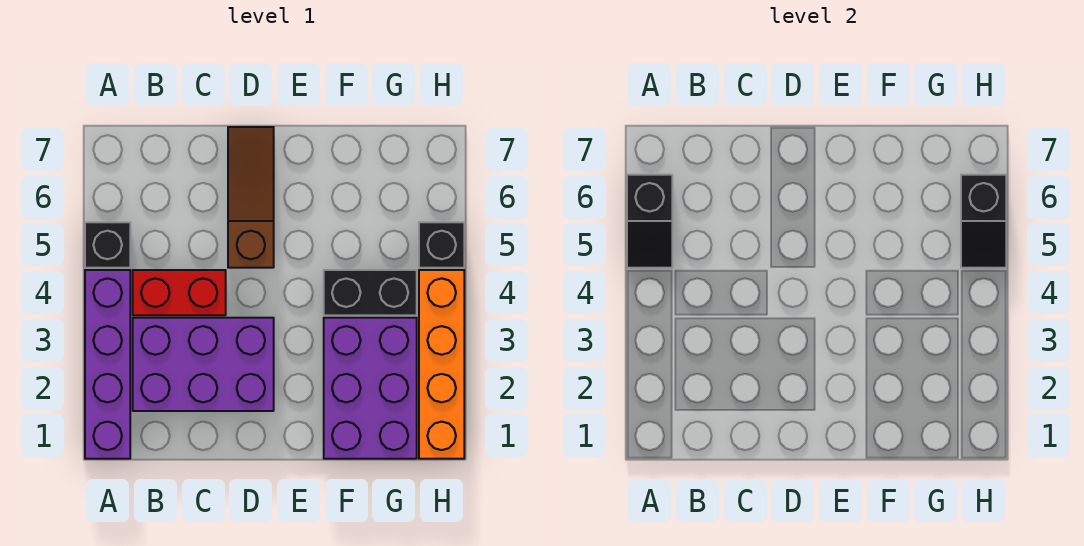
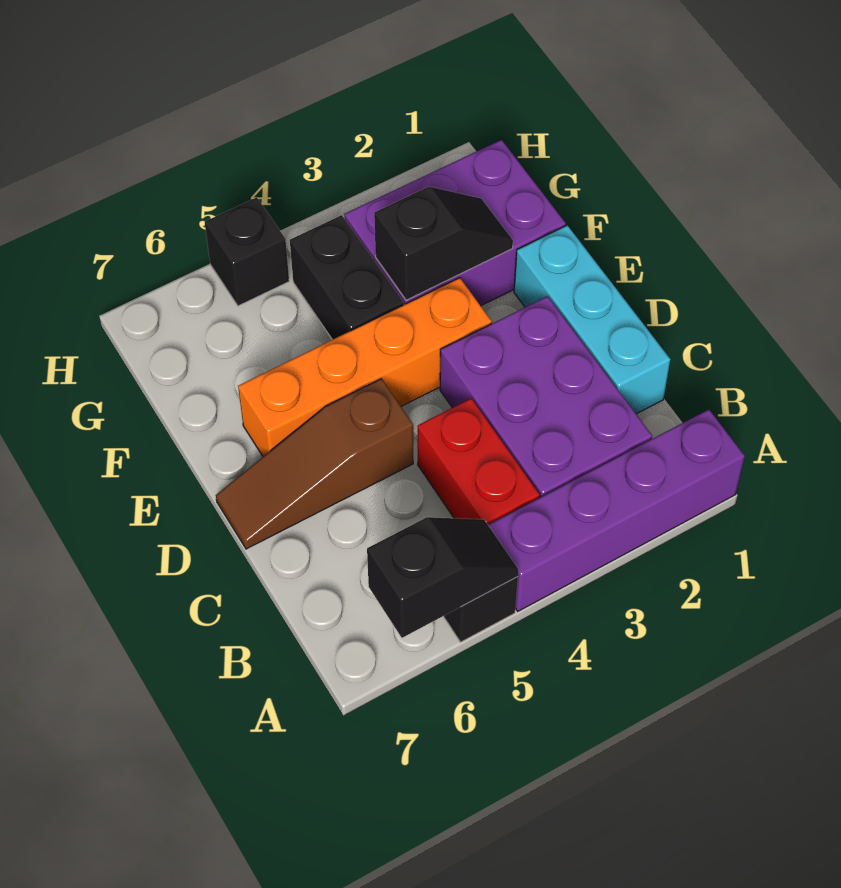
none -> cyan 1x3 brick [514,225,670,414]
orange 1x4 brick [419,270,464,459] -> orange 1x4 brick moved to [238,278,492,457]
black 1x2 slope [961,175,1006,268] -> black 1x2 slope moved to [374,187,513,300]

